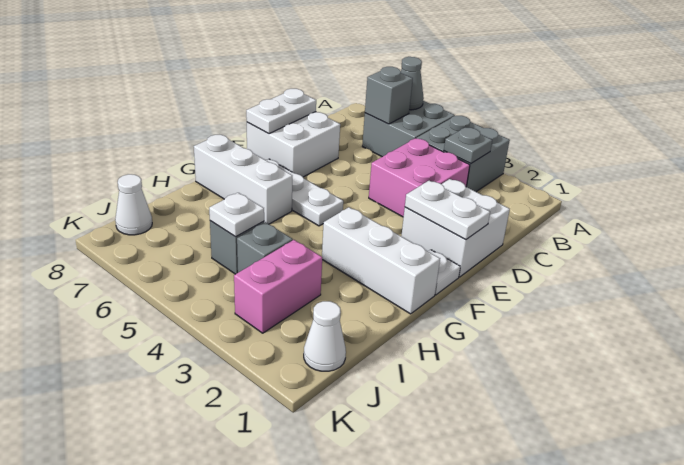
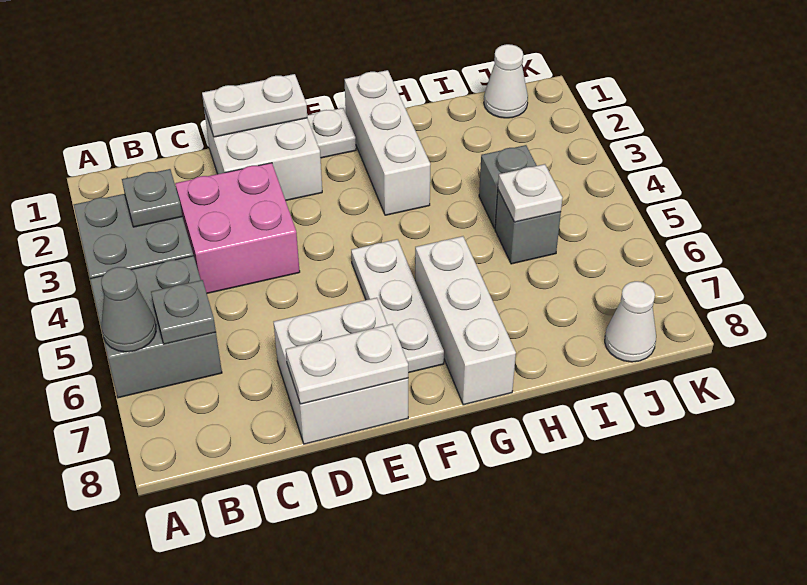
grey 1x1 brick [365,67,413,124] -> grey 1x1 plate [151,280,216,344]
white 1x2 plate [405,181,490,240] -> white 1x2 plate turned to [202,74,307,137]
pink 1x2 brick [234,240,322,333] -> none

